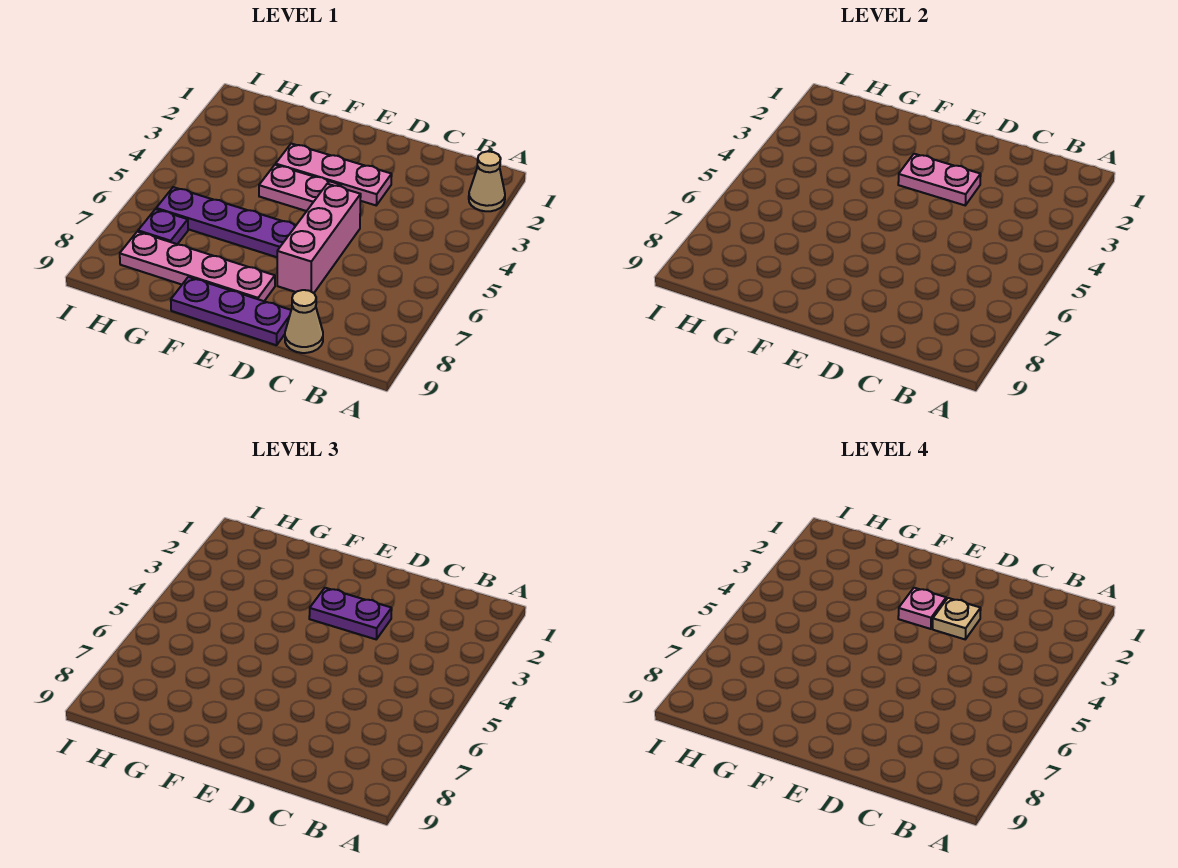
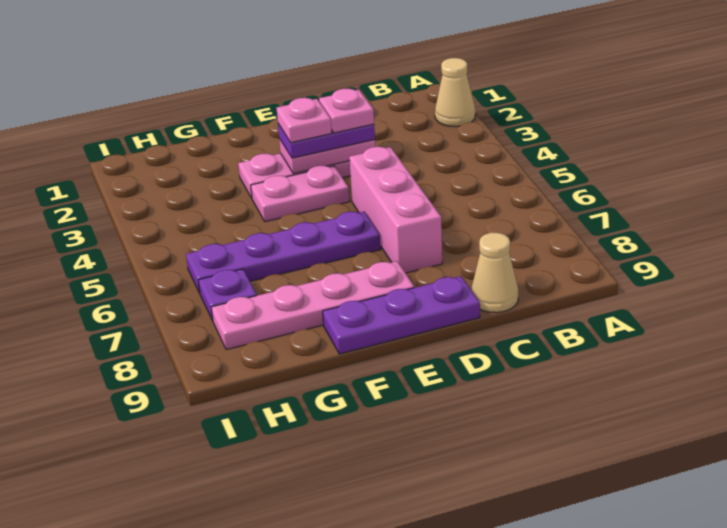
tan 1x1 plate [933,598,981,639] -> pink 1x1 plate [319,89,374,133]

